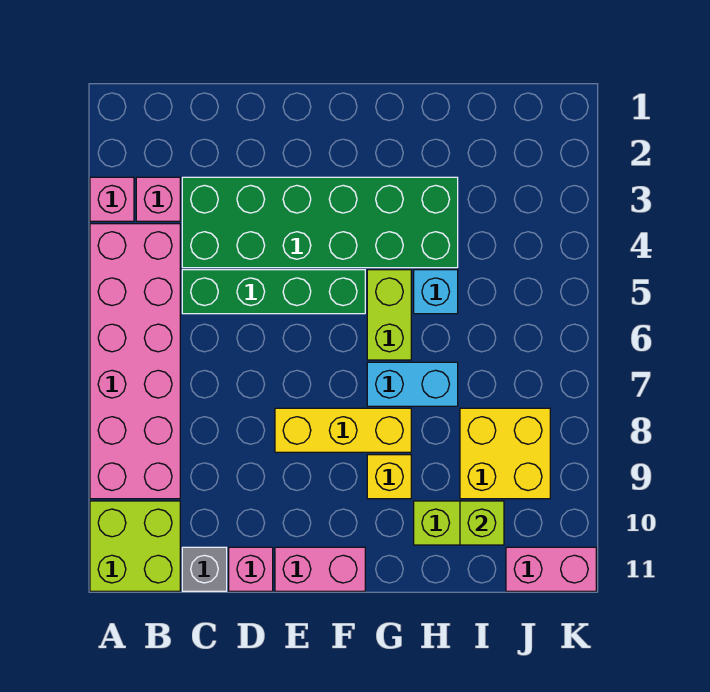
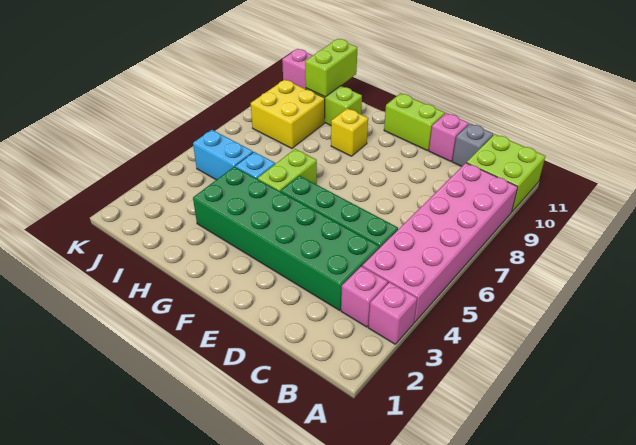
yellow 1x3 brick [275,408,411,452] -> none
pink 1x2 brick [275,547,365,591] -> lime 1x2 brick [384,93,445,151]
cyan 1x2 brick [367,362,458,406] -> cyan 1x2 brick moved to [193,130,253,180]
lime 1x1 brick [460,501,504,545] -> lime 1x2 brick [305,39,357,97]

